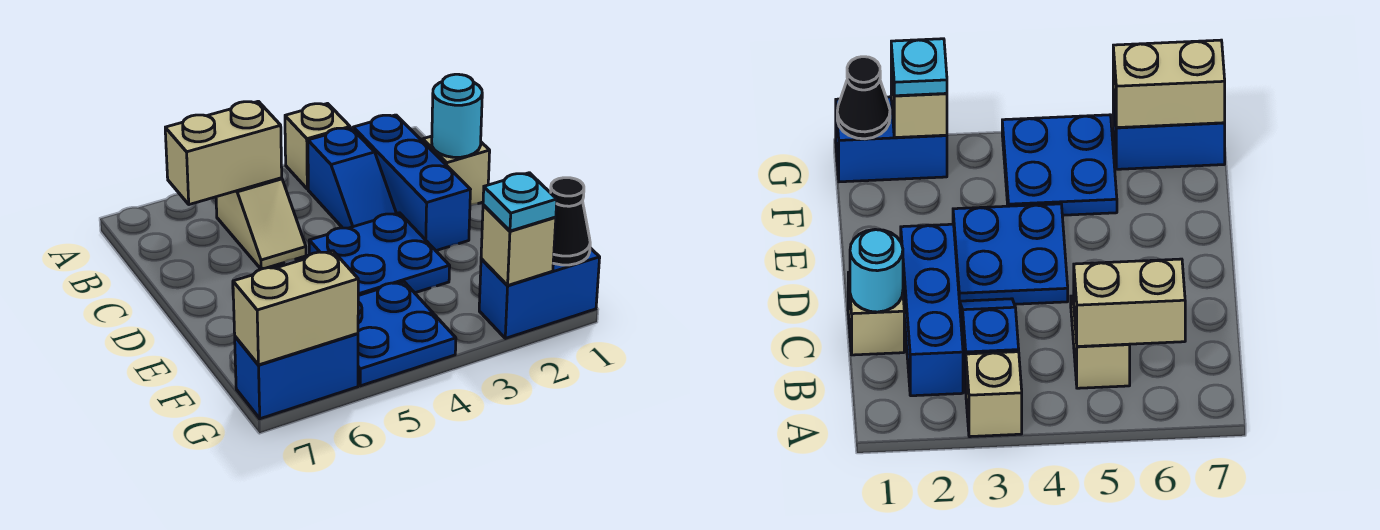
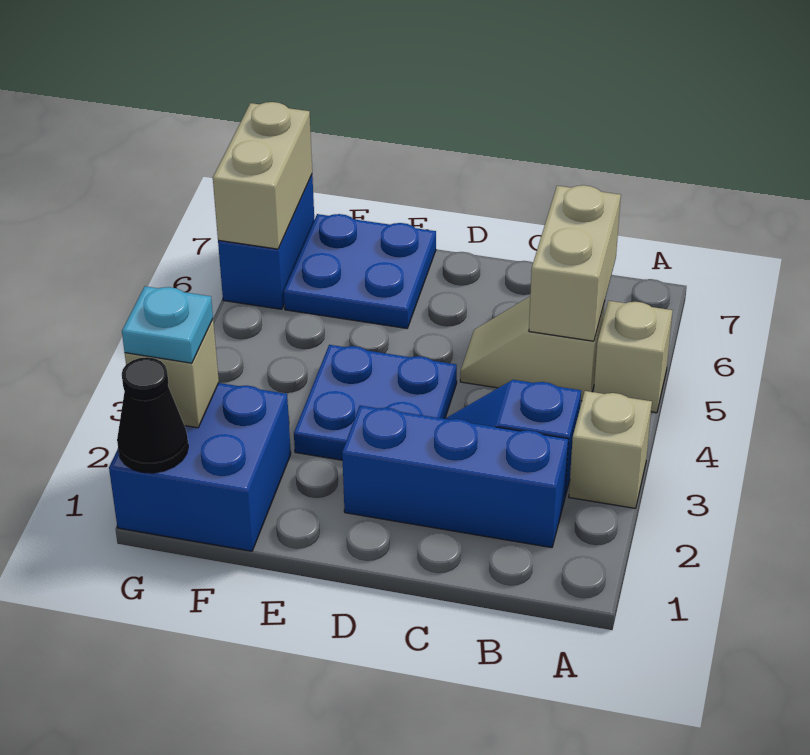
tan 1x1 brick [423,136,490,205] -> tan 1x1 brick moved to [594,301,673,413]
cyan 1x1 round brick [432,74,482,157] -> none
blue 2x2 plate [358,281,456,386] -> blue 2x2 plate moved to [284,214,436,328]
blue 1x2 brick [479,248,600,338] -> blue 2x2 brick [109,383,291,551]

